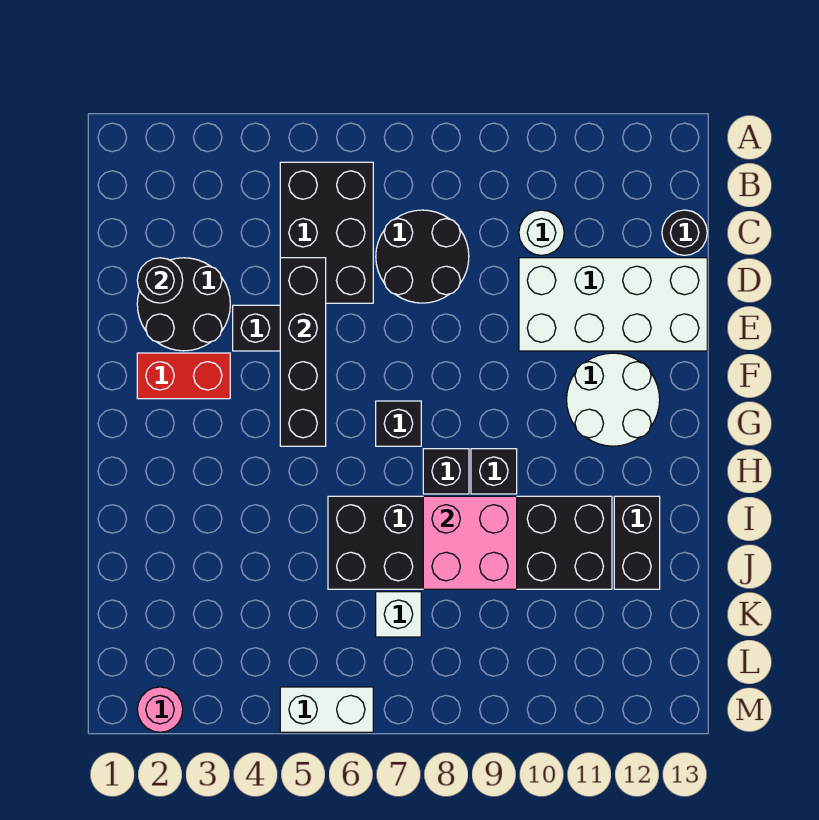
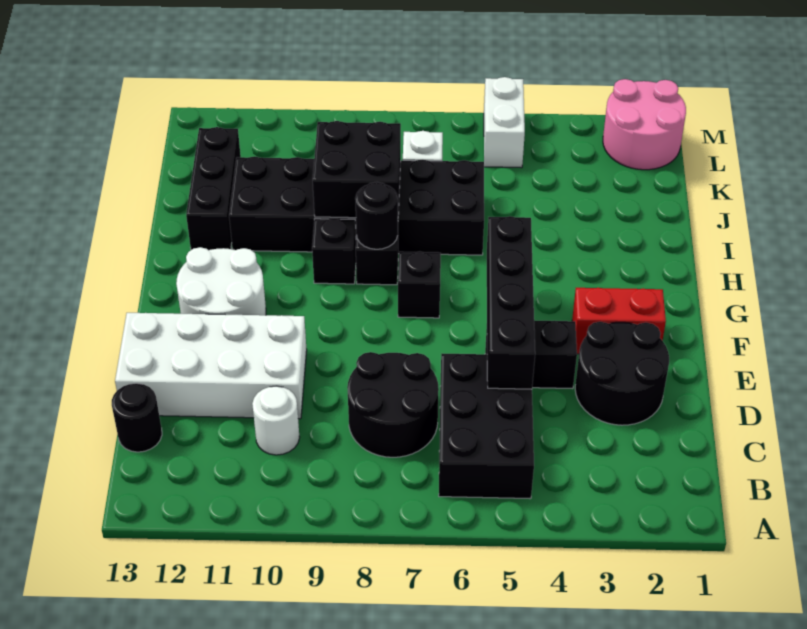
black 1x1 round brick [137,258,183,303] -> black 1x1 round brick moved to [355,182,398,249]
pink 2x2 brick [423,496,517,589] -> black 2x2 brick [313,121,401,218]
black 1x2 brick [614,496,660,589] -> black 1x3 brick [186,127,241,250]
pink 1x1 round brick [137,687,183,732] -> pink 2x2 round brick [603,79,686,170]
white 1x2 brick [280,687,373,732] -> white 1x2 brick turned to [484,77,525,168]

